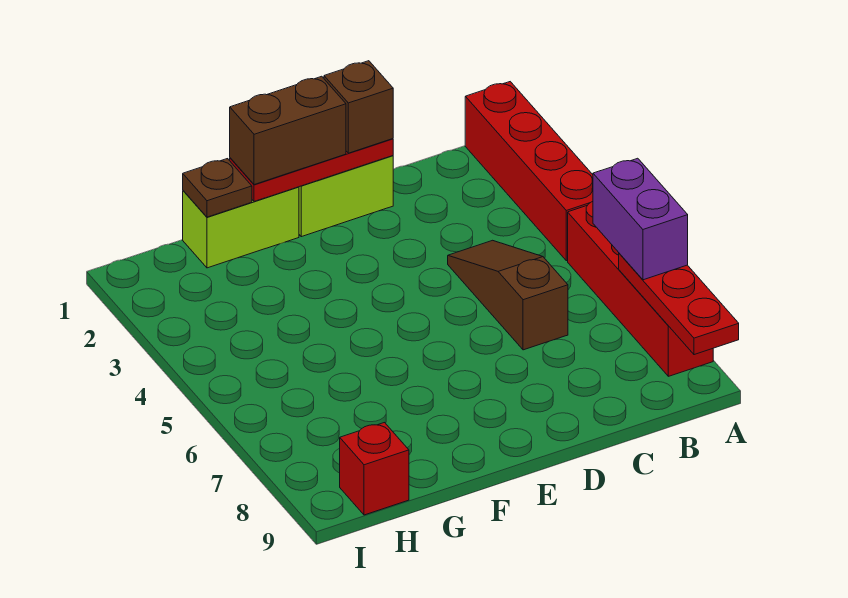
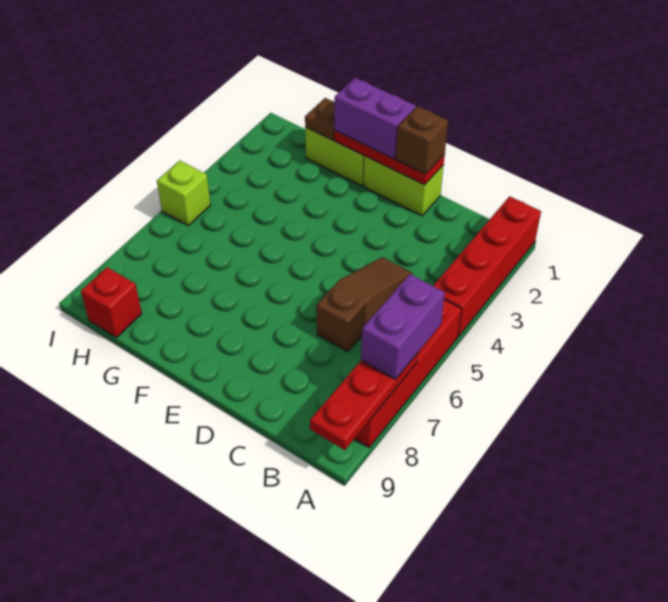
brown 1x2 brick [230,76,346,185] -> purple 1x2 brick [334,78,416,159]
none -> lime 1x1 brick [157,161,211,226]

